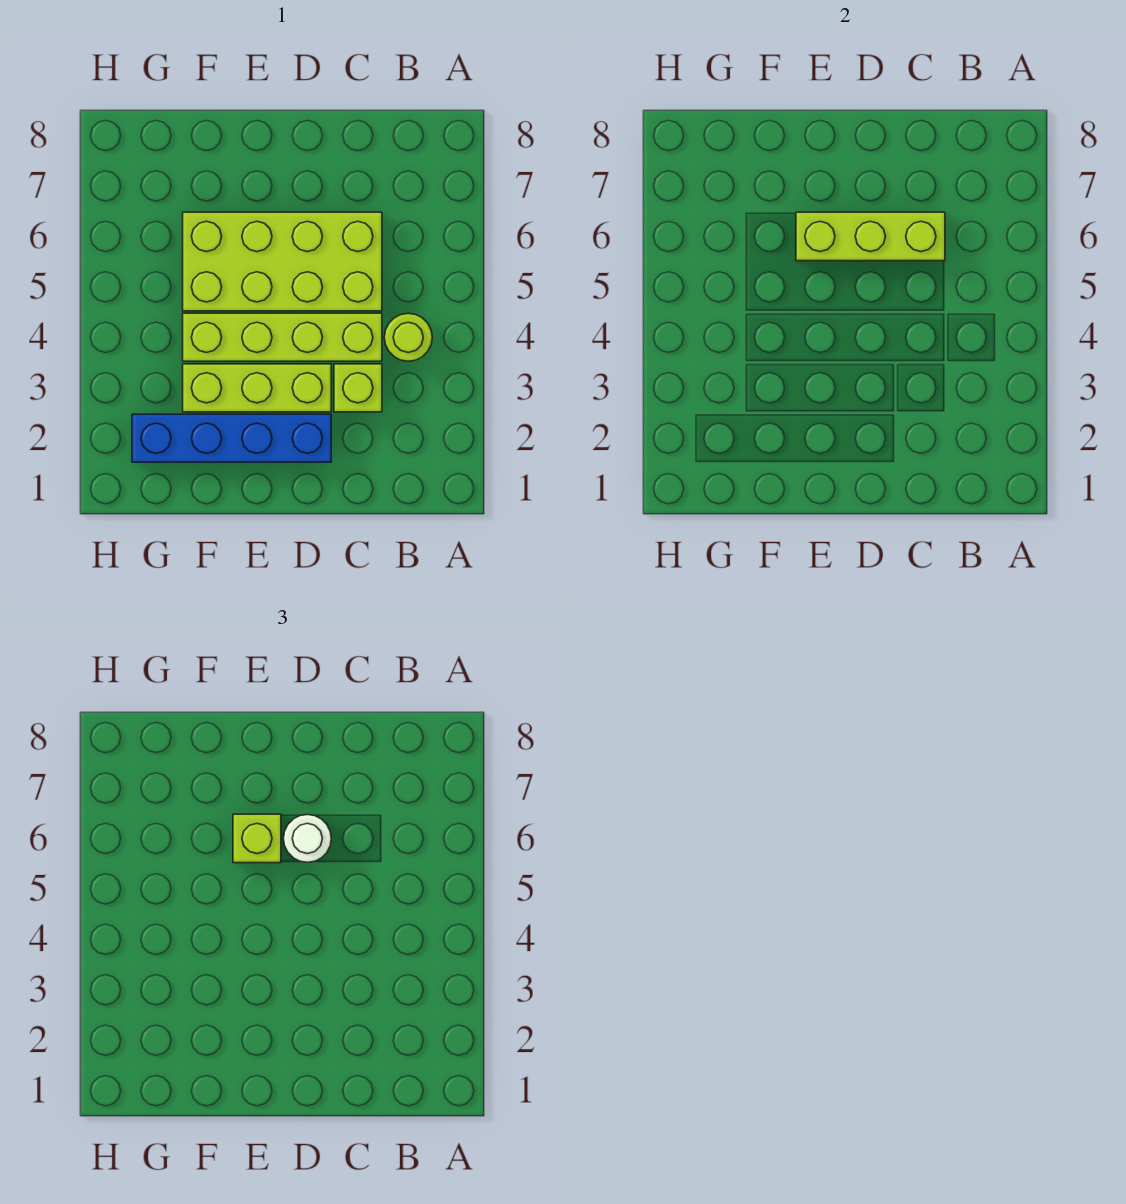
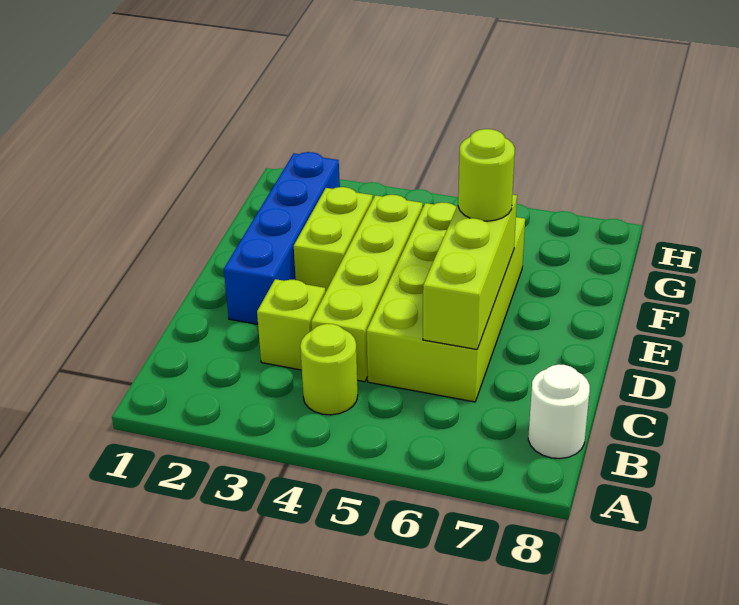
lime 1x3 brick [183,364,331,412] -> lime 1x2 brick [294,187,373,291]
white 1x1 round brick [283,815,331,862] -> white 1x1 round brick moved to [528,364,590,458]
lime 1x1 brick [233,814,281,863] -> lime 1x1 round brick [458,129,515,221]

